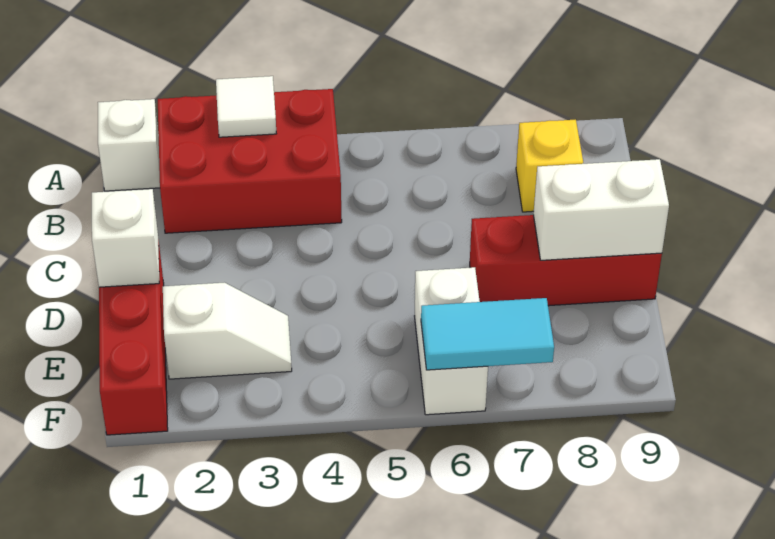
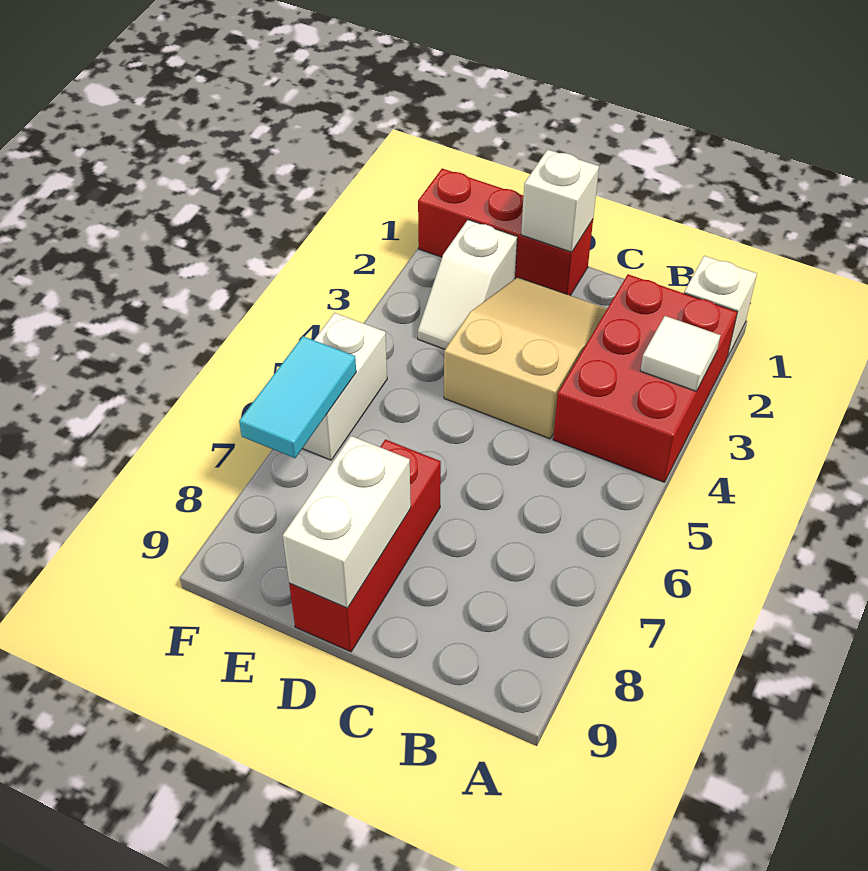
yellow 1x1 brick [516,120,583,212] -> none
none -> tan 2x3 slope [444,277,607,439]
white 1x2 brick [415,267,488,415] -> white 1x2 brick turned to [302,313,387,460]

